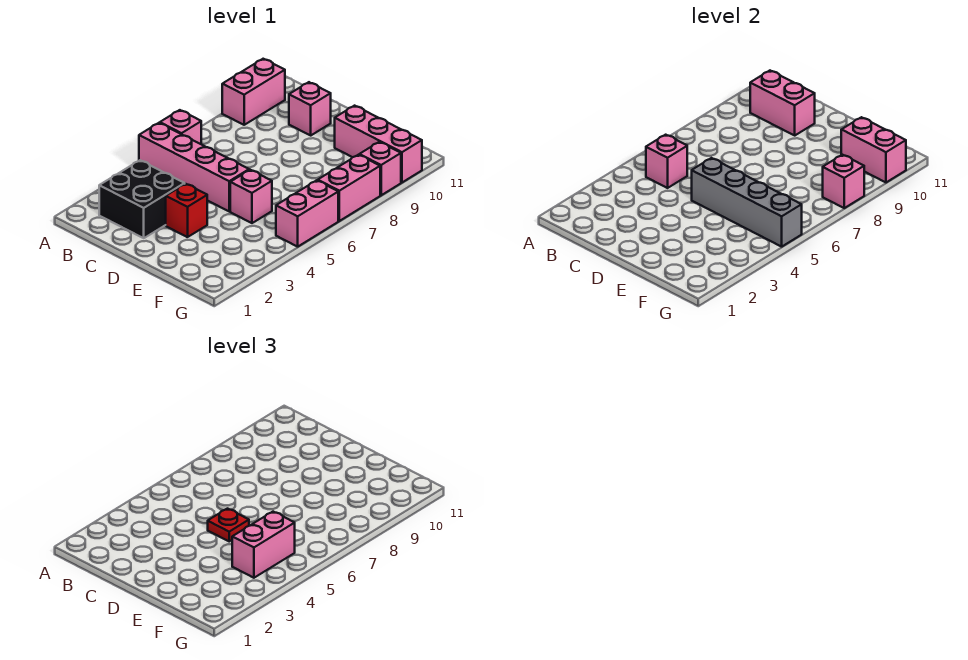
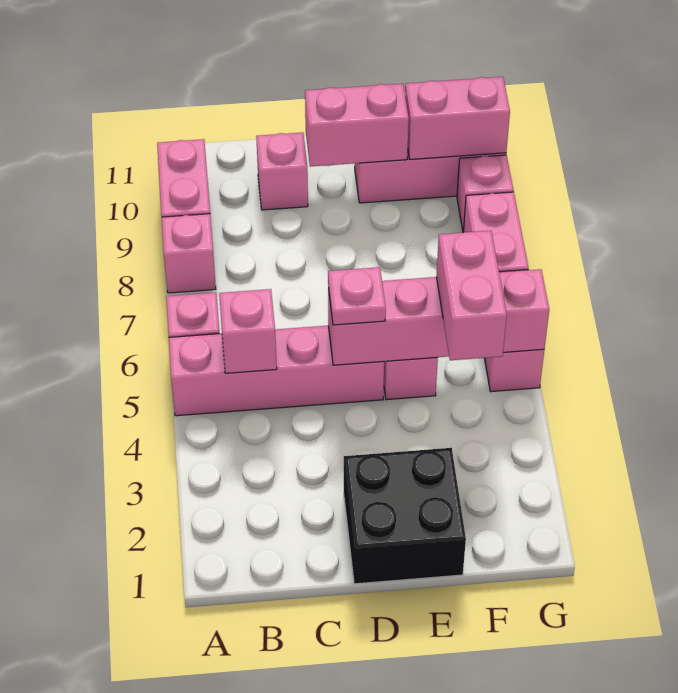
black 2x2 brick [99,160,185,238] -> black 2x2 brick moved to [344,448,466,584]
pink 1x2 brick [750,71,815,135] -> pink 1x2 brick moved to [305,84,409,167]
red 1x1 brick [166,184,207,237] -> none
grey 1x4 brick [692,158,802,247] -> pink 1x4 brick [328,269,549,365]
red 1x1 plate [208,509,249,541] -> pink 1x1 plate [328,267,386,325]
pink 1x1 brick [823,155,864,208] -> pink 1x1 brick moved to [162,214,216,293]

